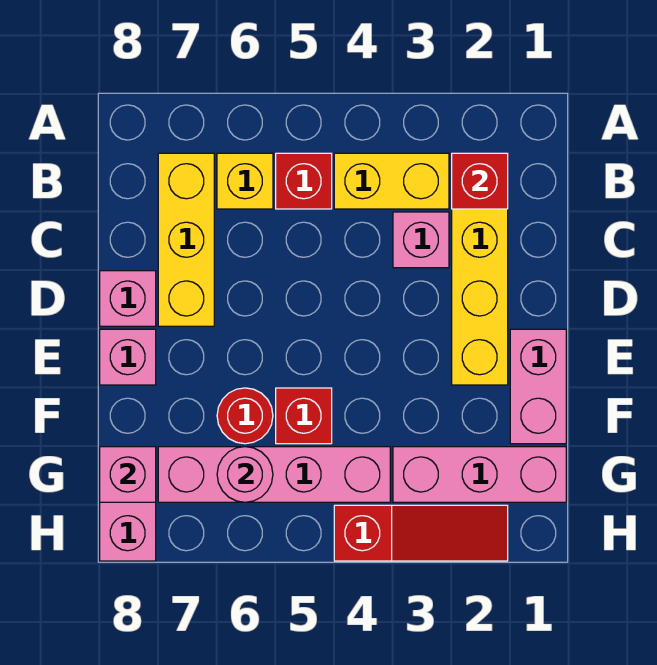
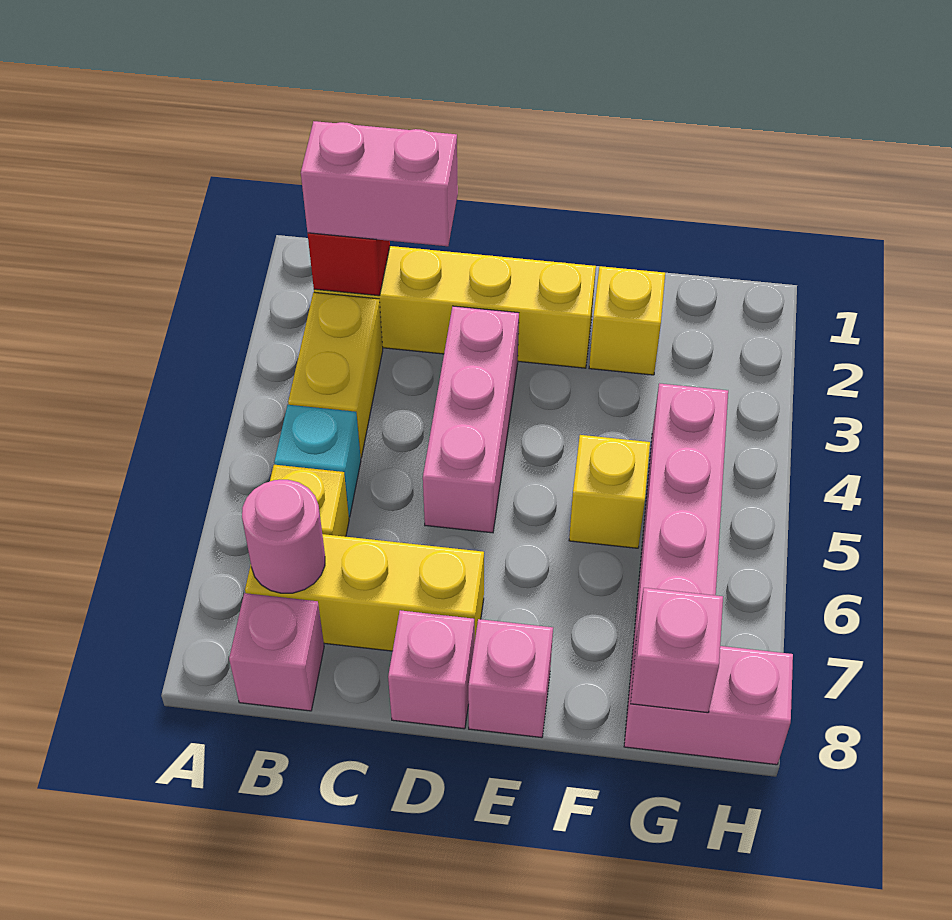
red 1x1 brick [276,153,332,209] -> cyan 1x1 brick [274,405,361,517]
pink 1x1 brick [393,212,449,268] -> pink 1x1 brick moved to [229,593,324,711]
pink 1x2 brick [510,329,566,444] -> pink 1x2 brick moved to [301,121,458,246]
none -> yellow 1x1 brick [589,266,665,375]
red 1x1 brick [276,388,332,444] -> yellow 1x1 brick [569,435,650,548]
red 1x1 round brick [217,388,273,444] -> none
pink 1x3 brick [393,447,566,502] -> pink 1x3 brick moved to [423,306,519,533]
pink 1x1 round brick [217,447,273,502] -> pink 1x1 round brick moved to [242,480,325,593]
red 1x3 slope [334,505,508,561] -> none

